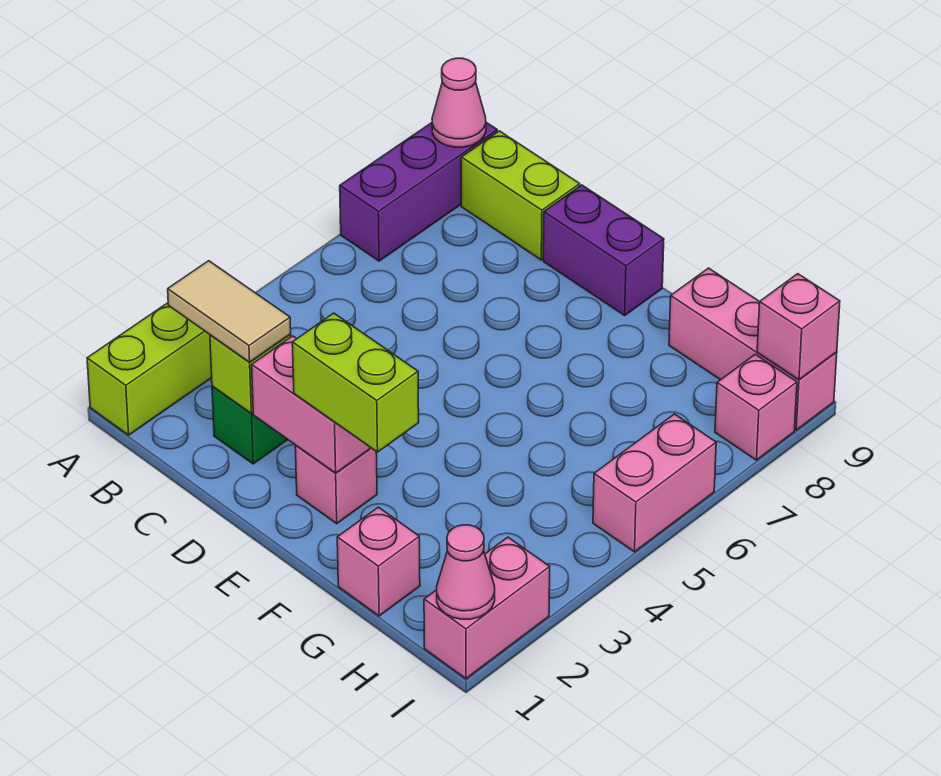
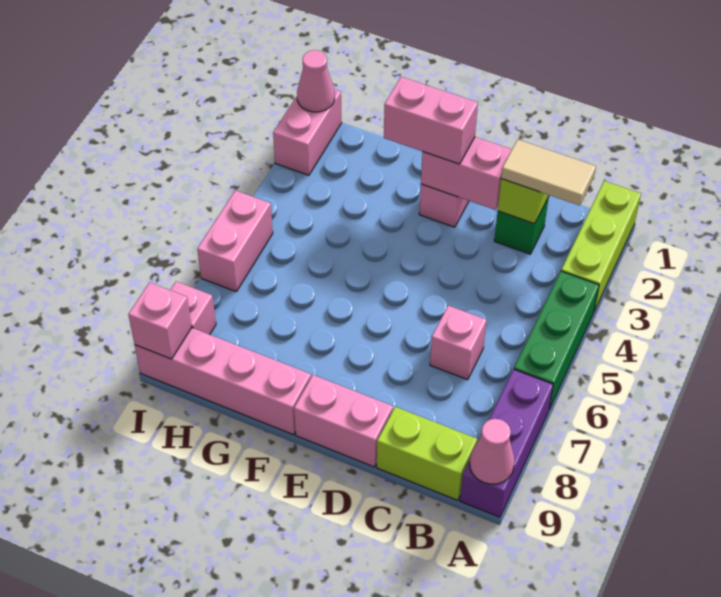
none -> green 1x3 brick [514,271,599,409]
purple 1x2 brick [543,185,664,315] -> pink 1x2 brick [294,375,393,467]
lime 1x2 brick [292,313,419,452] -> pink 1x2 brick [384,77,478,164]
pink 1x1 brick [337,507,420,616] -> pink 1x1 brick moved to [430,306,486,380]
pink 1x3 brick [669,268,837,430] -> pink 1x4 brick [135,328,311,435]

